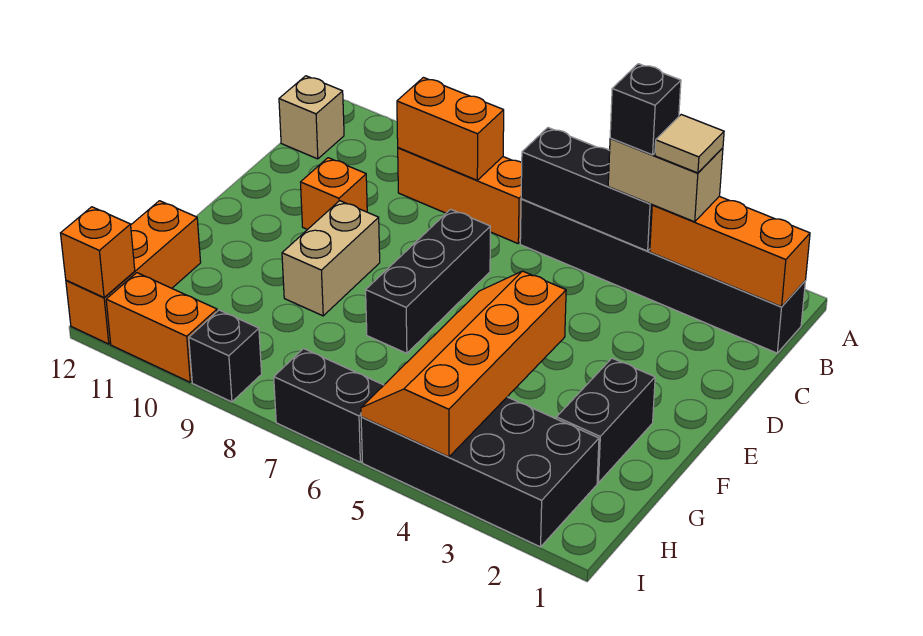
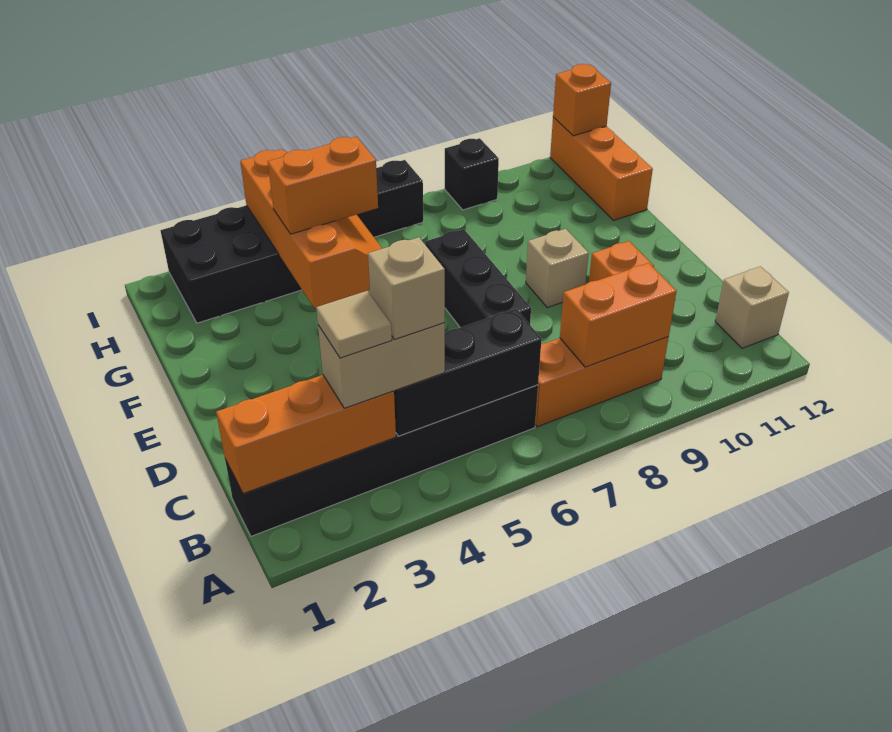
black 1x1 brick [610,64,681,155] -> tan 1x1 brick [368,237,445,340]
tan 1x2 brick [282,201,380,316] -> tan 1x1 brick [526,229,589,308]
black 1x2 brick [556,358,655,483] -> none
orange 1x2 brick [106,273,217,382] -> orange 1x2 brick moved to [268,137,378,234]

